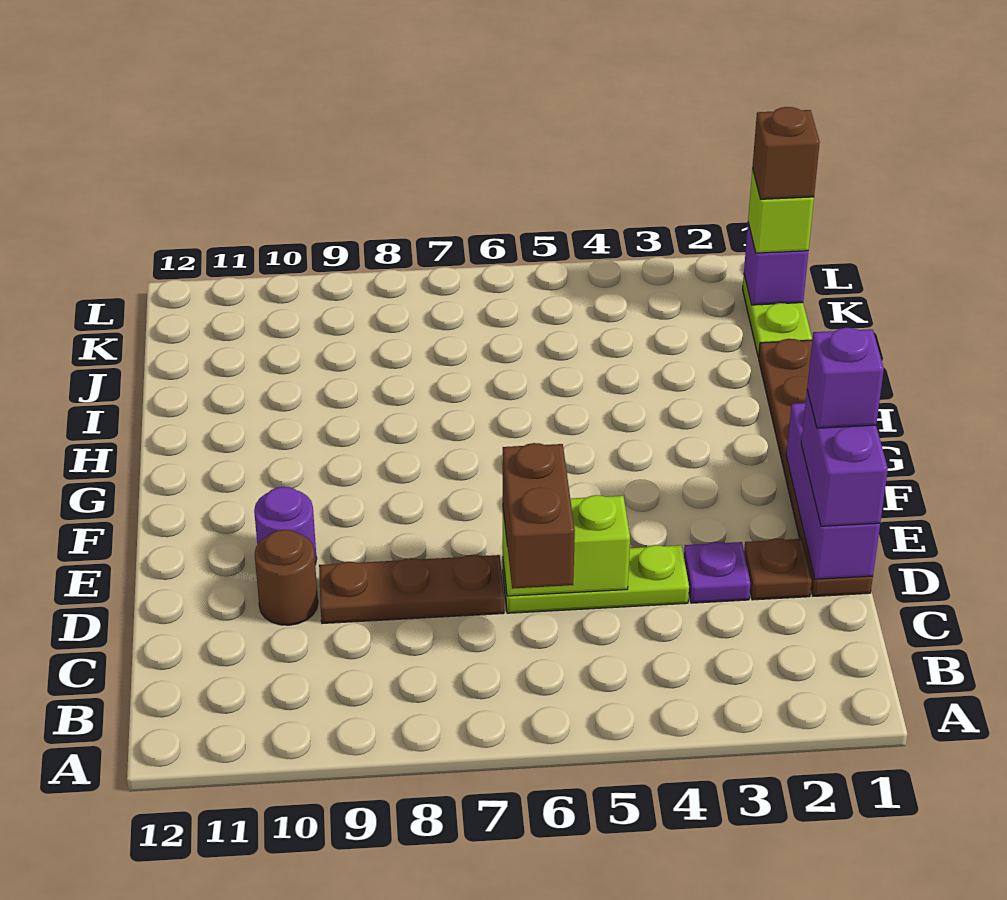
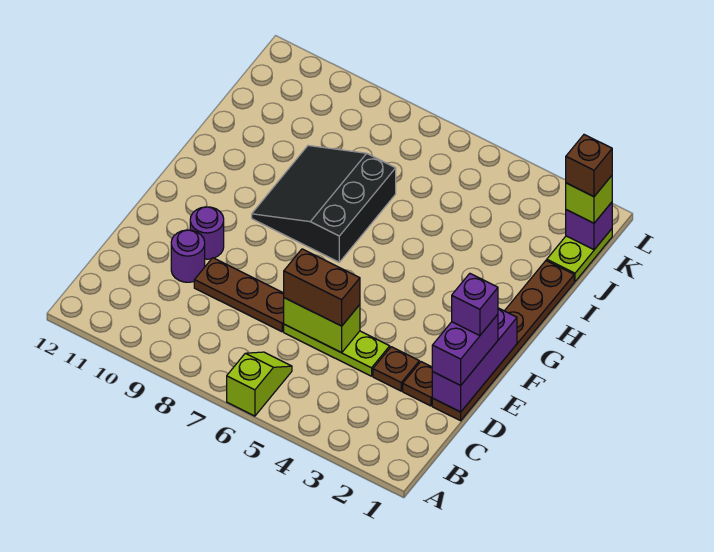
none -> lime 1x2 slope [227,352,292,416]
brown 1x2 brick [503,443,575,589] -> brown 1x2 brick turned to [284,249,360,326]
purple 1x1 plate [684,542,751,603] -> brown 1x1 plate [373,347,419,391]
brown 1x1 round brick [255,530,318,625] -> purple 1x1 round brick [171,230,205,282]
none -> black 3x3 slope [252,146,396,262]

